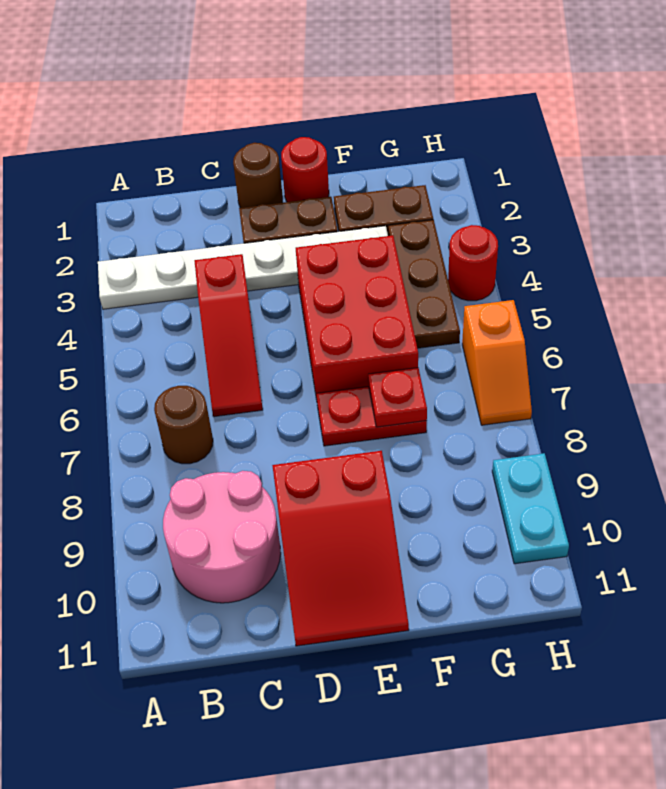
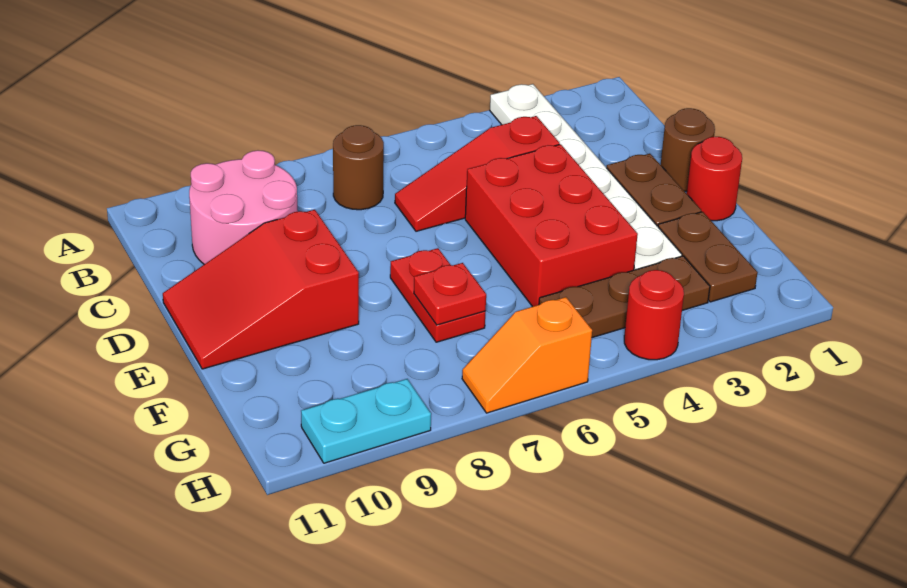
red 2x3 brick [296,235,418,399] -> red 2x3 brick turned to [465,144,638,307]

